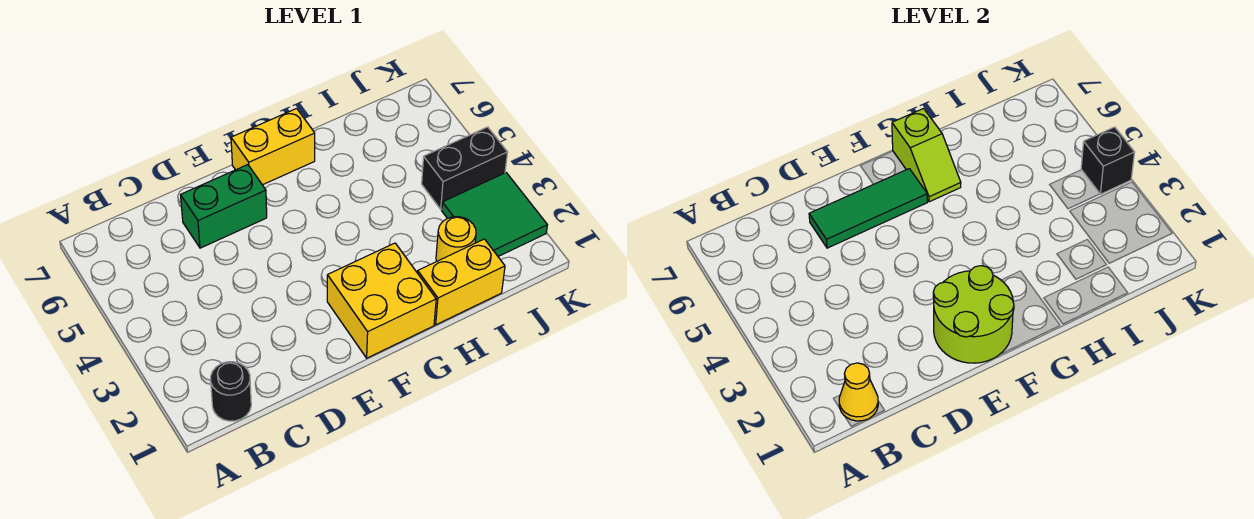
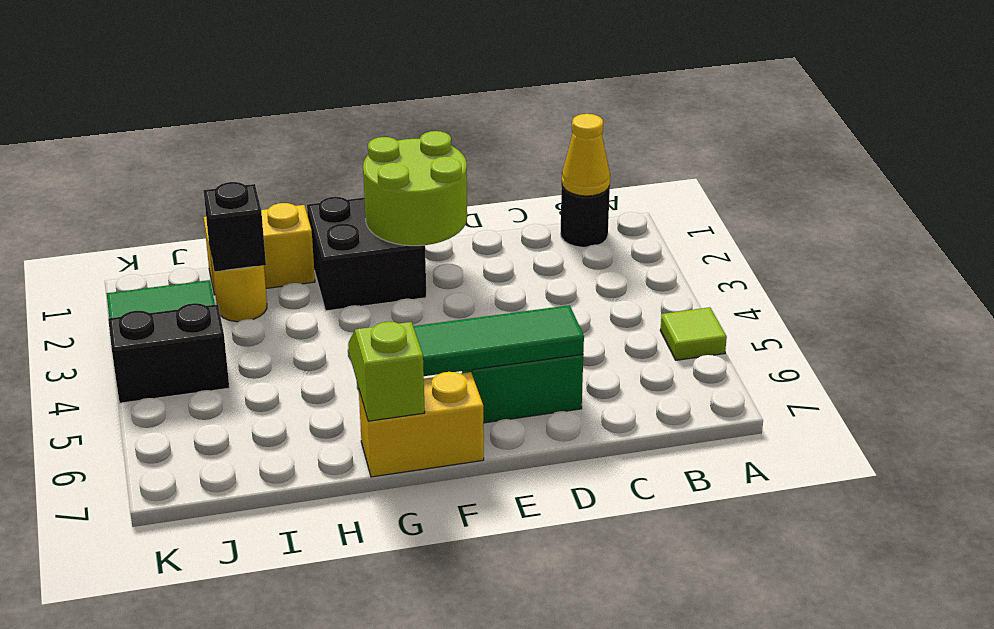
none -> lime 1x1 tile [660,307,727,360]
yellow 2x2 brick [327,243,436,358] -> black 2x2 brick [307,197,426,311]
black 1x1 brick [1081,127,1135,194] -> black 1x1 brick moved to [203,182,266,272]

